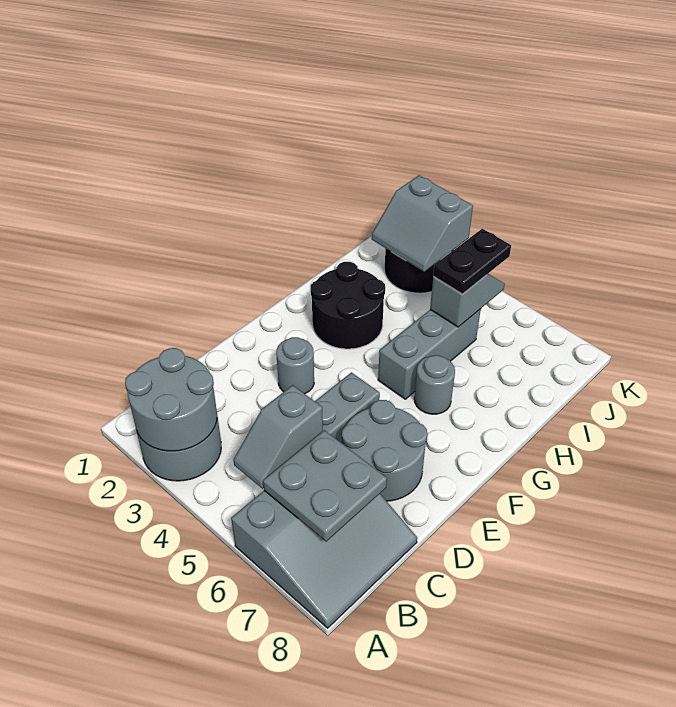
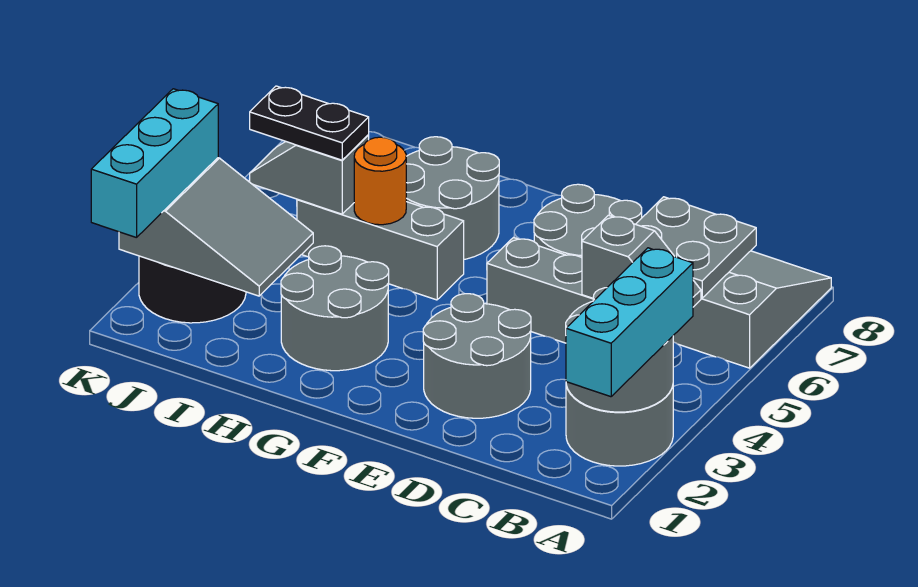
none -> cyan 1x3 brick [566,248,693,397]
grey 1x1 round brick [276,337,314,394] -> grey 2x2 round brick [423,294,531,418]
black 2x2 round brick [311,262,385,349] -> grey 2x2 round brick [281,246,389,371]
grey 1x1 round brick [414,355,455,414] -> grey 2x2 round brick [406,137,499,259]
none -> orange 1x1 round brick [354,137,406,225]
grey 2x2 slope [372,175,473,272] -> grey 2x3 slope [119,158,313,296]
none -> cyan 1x3 brick [91,89,218,238]

